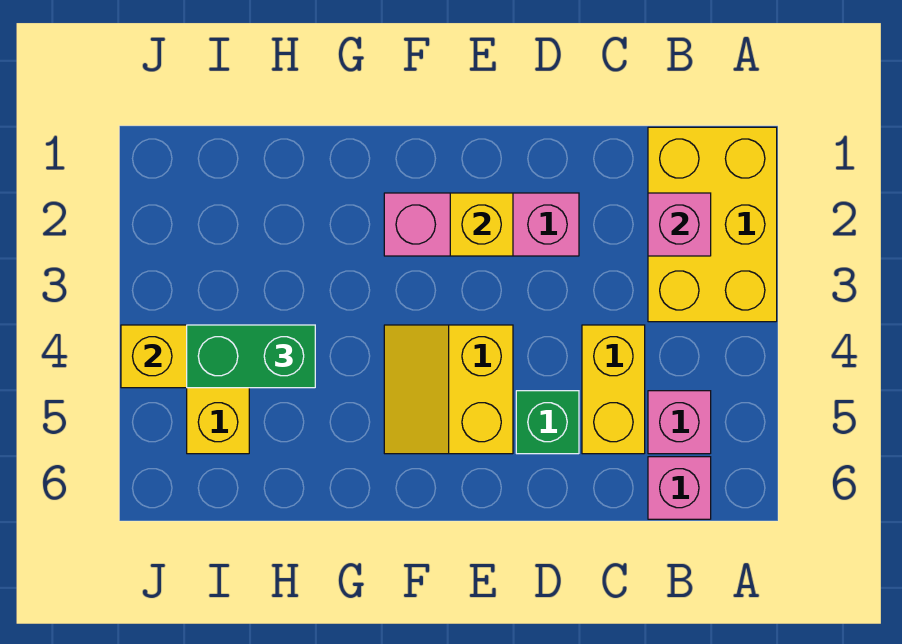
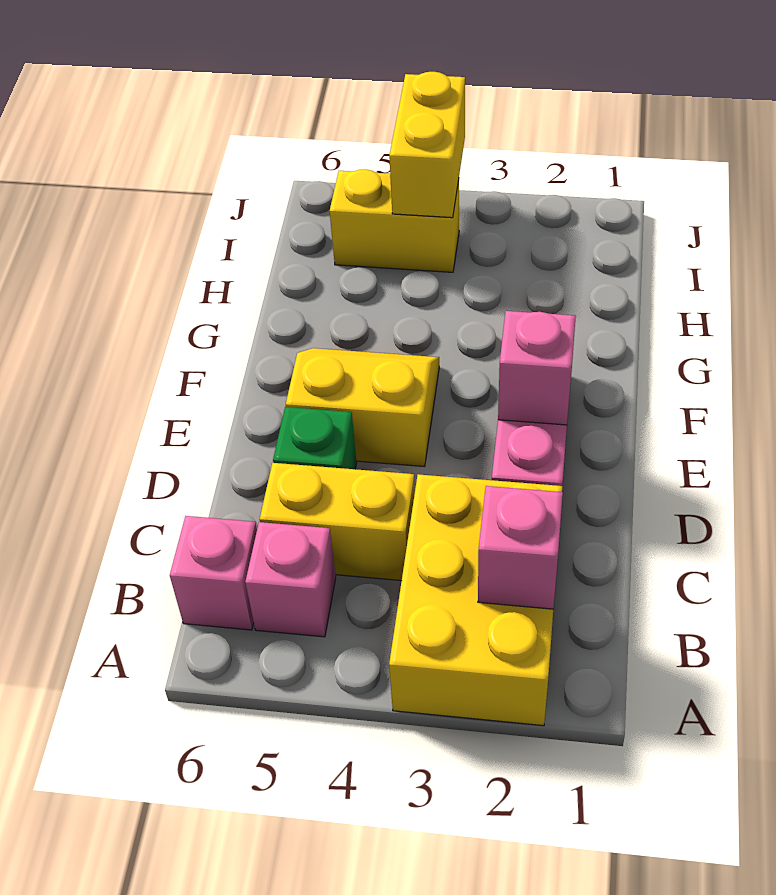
yellow 2x3 brick [648,127,777,322] -> yellow 2x3 brick turned to [389,474,562,726]
yellow 1x1 brick [450,193,513,256] -> pink 1x1 brick [498,311,576,425]
green 1x2 brick [187,325,315,388] -> none

